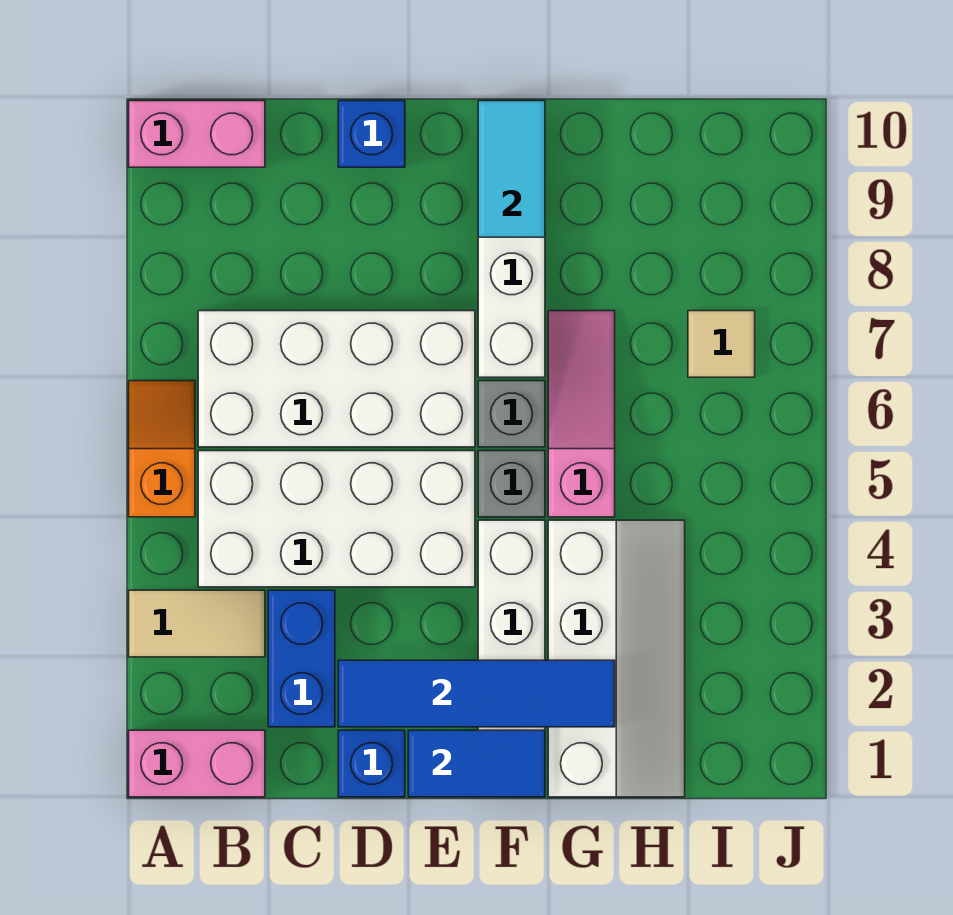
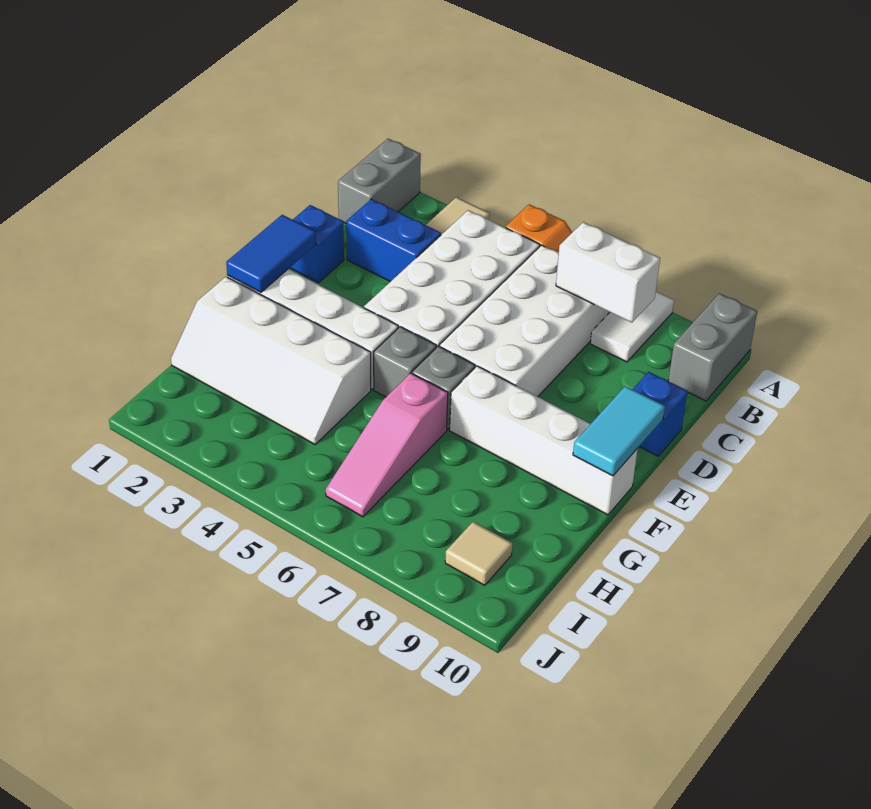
pink 1x2 brick [129,730,265,797] -> grey 1x2 brick [338,139,421,223]
none -> white 1x2 tile [590,292,674,362]
pink 1x2 brick [129,101,265,167] -> grey 1x2 brick [668,293,757,401]
none -> white 1x2 brick [556,222,660,323]
blue 1x4 tile [338,660,615,727] -> none
cyan 1x2 tile [478,101,545,237] -> cyan 1x2 tile turned to [573,386,665,476]
pink 1x3 slope [548,311,615,517] -> pink 1x3 slope turned to [326,373,448,517]
tan 1x1 tile [688,311,755,377] -> tan 1x1 tile moved to [445,522,512,585]

